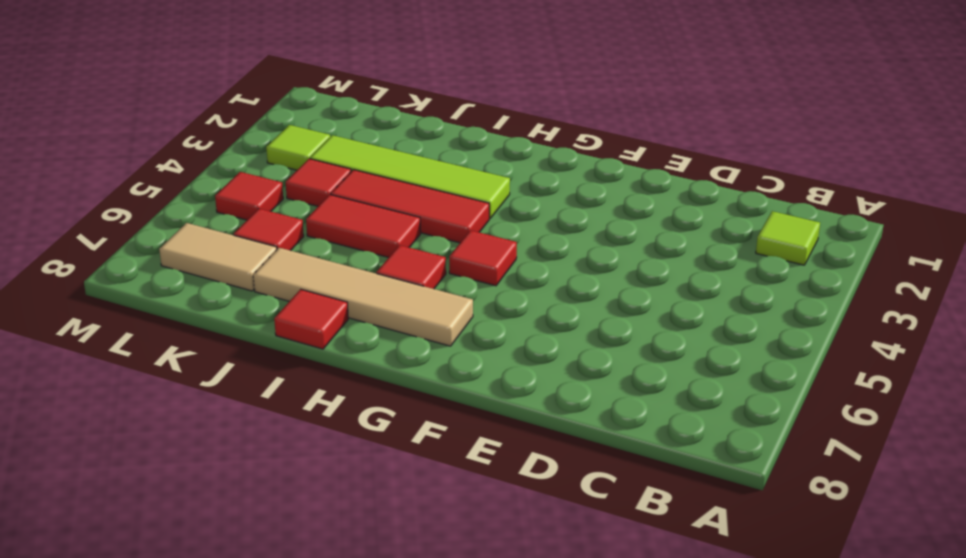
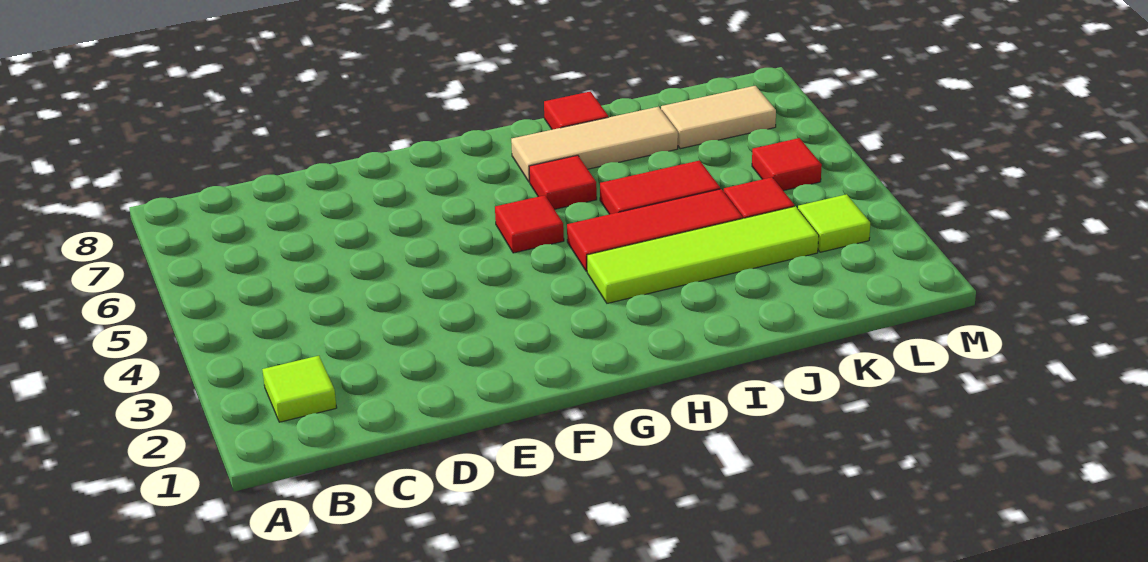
tan 1x4 tile [253,248,473,346] -> tan 1x3 tile [511,107,678,182]
red 1x1 tile [234,209,304,251] -> none

